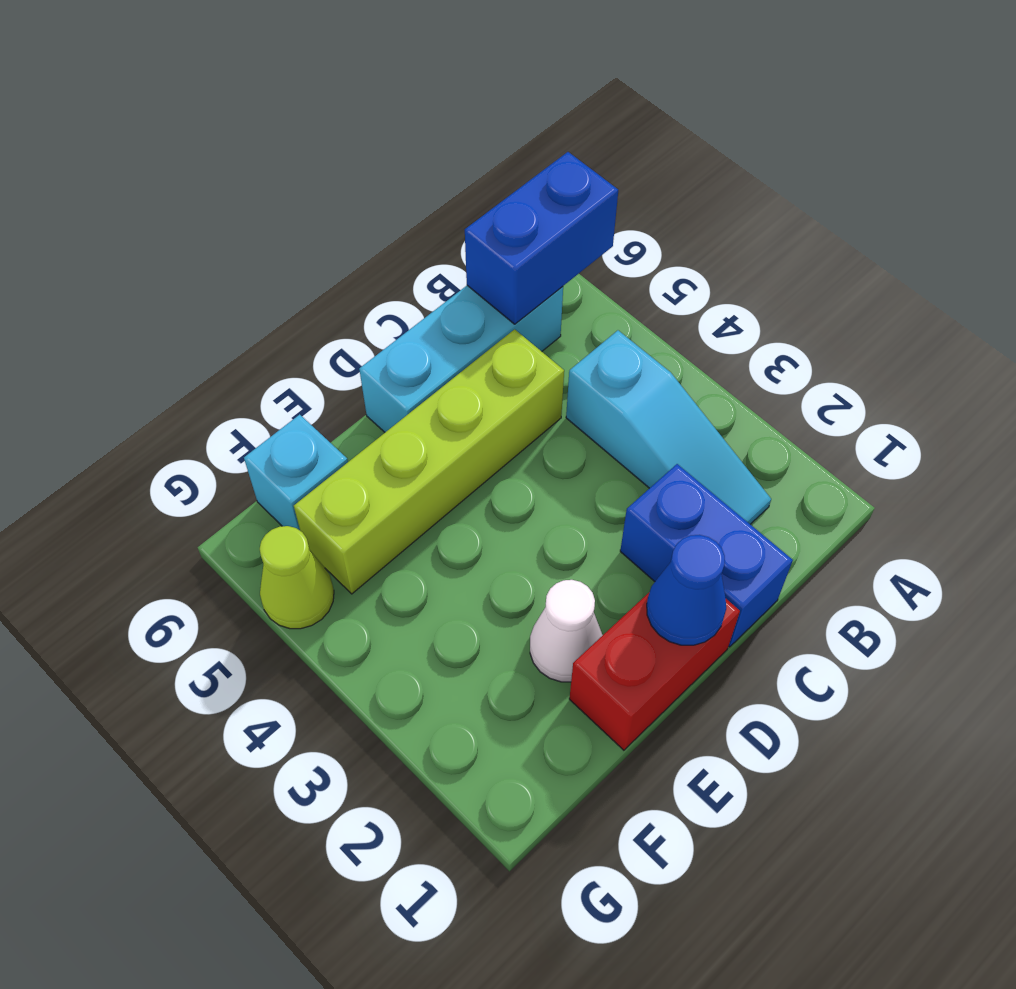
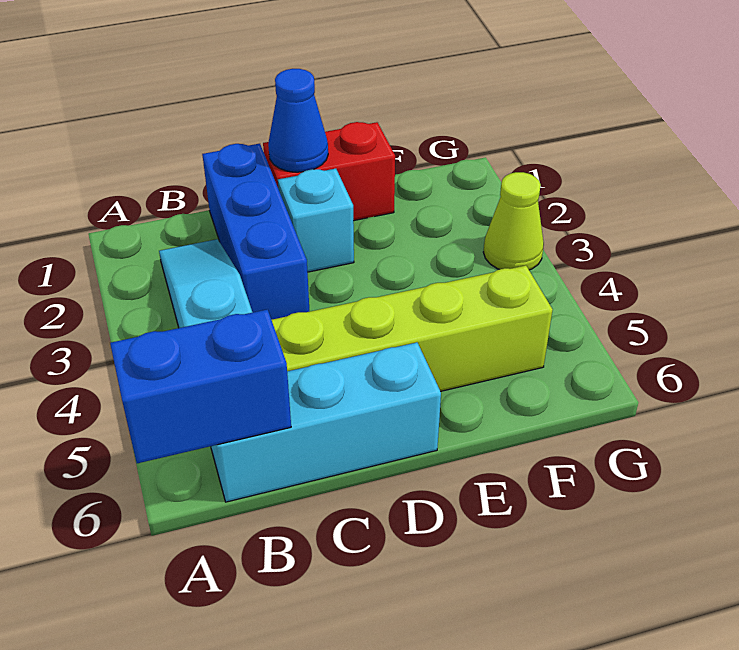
blue 1x2 brick [620,464,793,647] -> blue 1x3 brick [202,144,310,320]
white 1x1 cone [530,580,603,682] -> none
cyan 1x1 brick [244,414,348,530] -> cyan 1x1 brick moved to [278,169,354,272]
lime 1x1 cone [260,526,334,629] -> lime 1x1 cone moved to [483,172,544,270]

